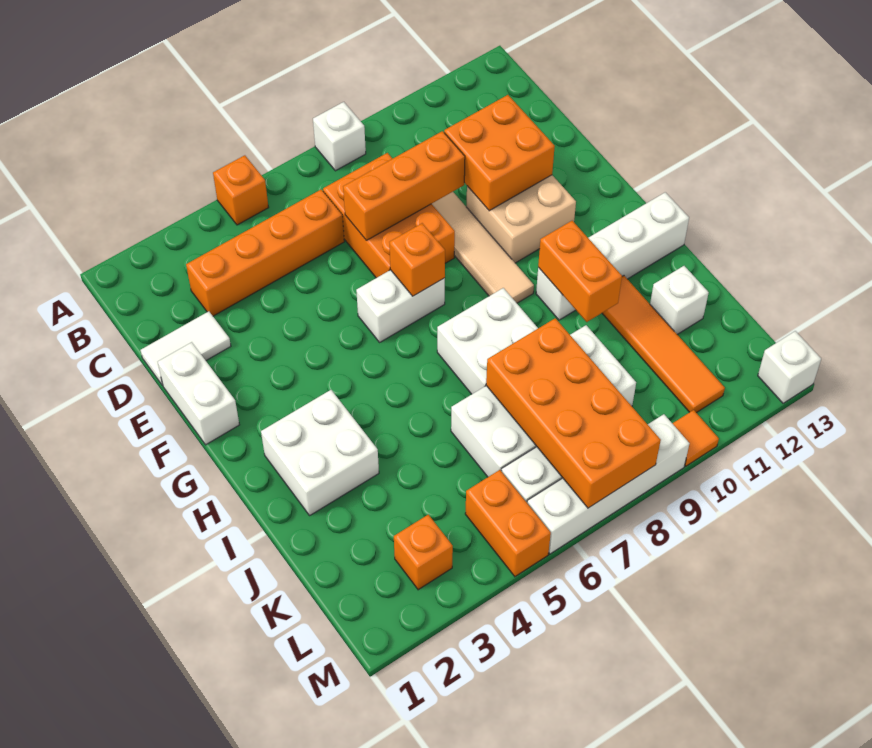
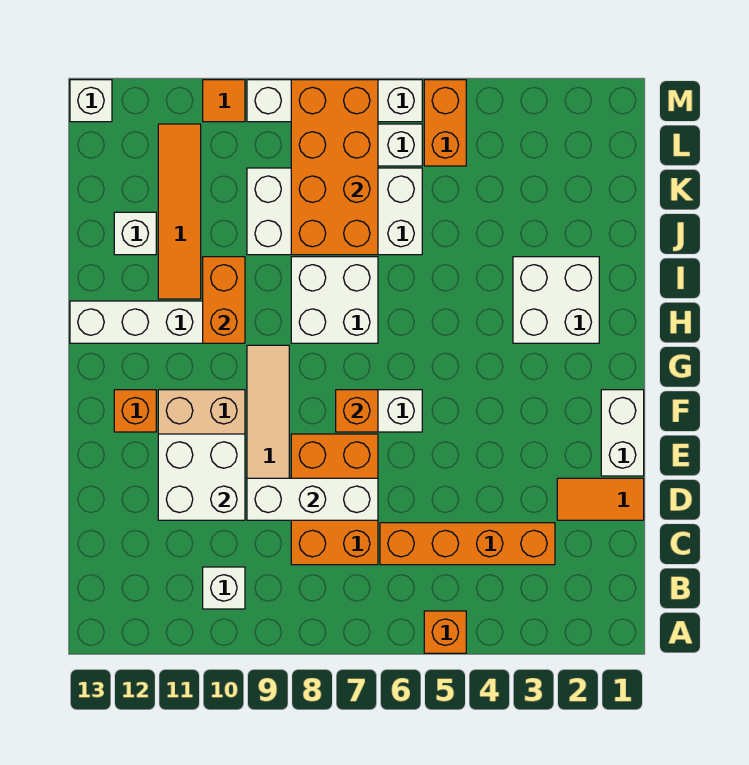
white 1x1 brick [313,102,366,171] -> white 1x1 brick moved to [203,567,245,609]
white 1x2 tile [141,311,231,385] -> orange 1x2 tile [557,478,644,520]
orange 1x3 brick [343,131,465,240] -> white 1x3 brick [247,478,378,520]
orange 2x2 brick [444,95,555,211] -> white 2x2 brick [158,434,245,520]
orange 1x1 brick [394,515,453,590] -> orange 1x1 brick moved to [114,390,156,432]

